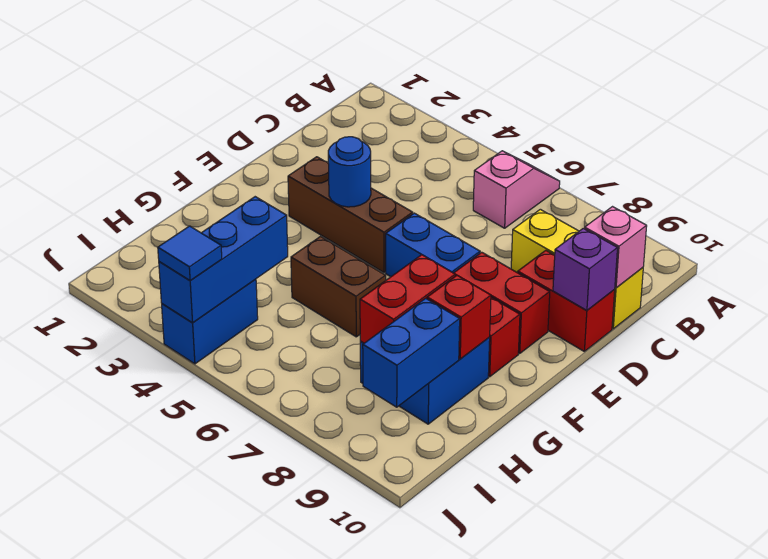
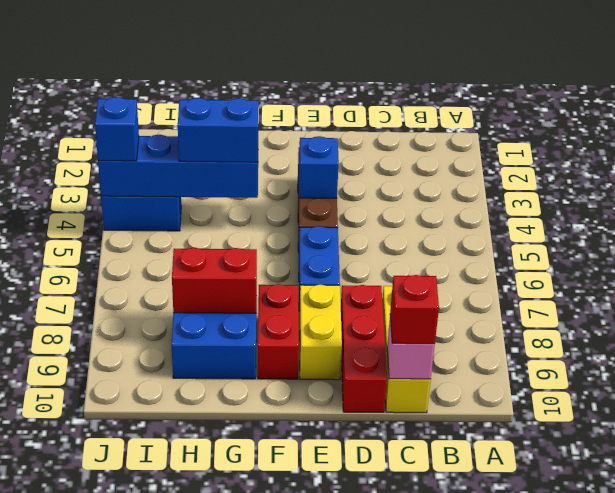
pink 1x2 slope [473,151,560,228] -> none
red 1x2 brick [518,250,615,351] -> red 1x3 brick [341,285,387,412]
purple 1x1 brick [553,228,618,310] -> none
blue 1x1 round brick [328,137,371,207] -> blue 1x1 brick [299,136,339,198]
red 1x2 brick [454,252,550,353] -> yellow 1x2 brick [299,285,342,380]
brown 1x2 brick [291,236,386,337] -> none
red 1x1 brick [427,275,491,359] -> red 1x1 brick moved to [390,275,439,344]
blue 1x3 brick [159,197,288,323] -> blue 1x4 brick [98,135,258,198]
blue 1x2 brick [363,298,460,407] -> blue 1x2 brick moved to [178,98,259,162]
blue 1x1 tile [158,226,222,281] -> blue 1x1 brick [95,97,139,161]

